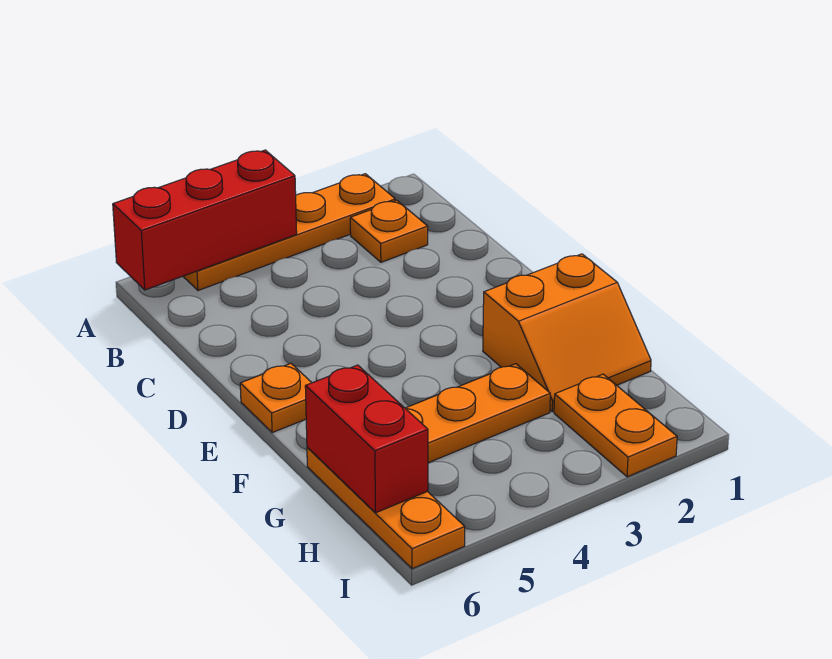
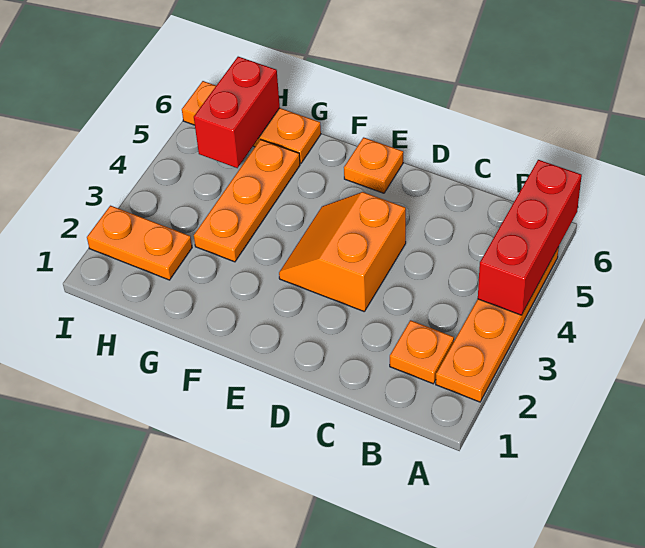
orange 2x2 slope [483,254,651,412] -> orange 2x2 slope moved to [279,192,406,311]
red 1x2 brick [305,365,428,513] -> red 1x2 brick turned to [194,57,280,168]

